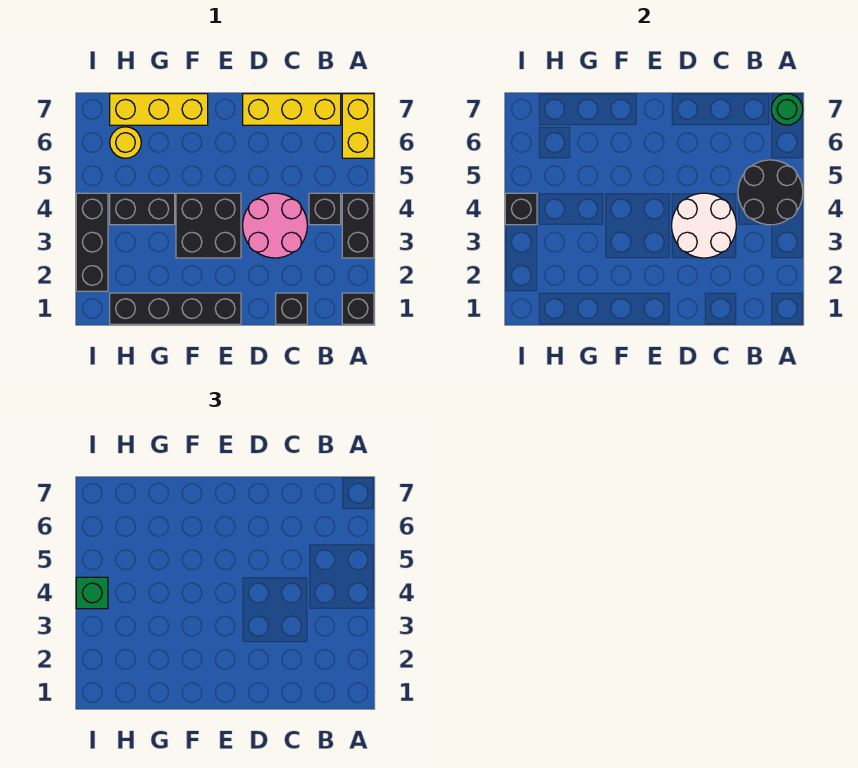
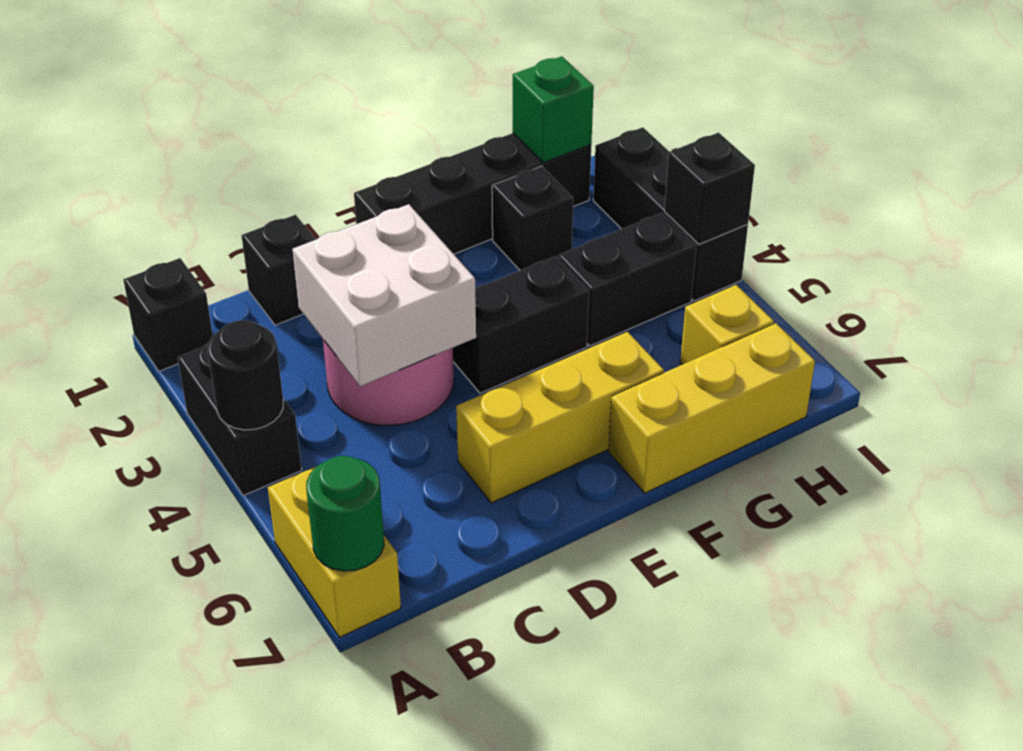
black 2x2 round brick [738,160,803,225] -> black 1x1 round brick [208,320,283,430]
black 1x1 brick [309,193,341,225] -> black 1x1 brick moved to [492,166,573,270]
yellow 1x3 brick [243,94,341,125] -> yellow 1x3 brick moved to [456,332,664,503]
white 2x2 round brick [672,193,736,258] -> white 2x2 brick [293,204,476,386]
black 2x2 brick [176,193,241,258] -> black 1x2 brick [453,256,589,393]
yellow 1x1 round brick [110,127,141,158] -> yellow 1x1 brick [680,285,774,365]
green 1x1 brick [76,577,108,609] -> green 1x1 brick moved to [513,56,594,163]

